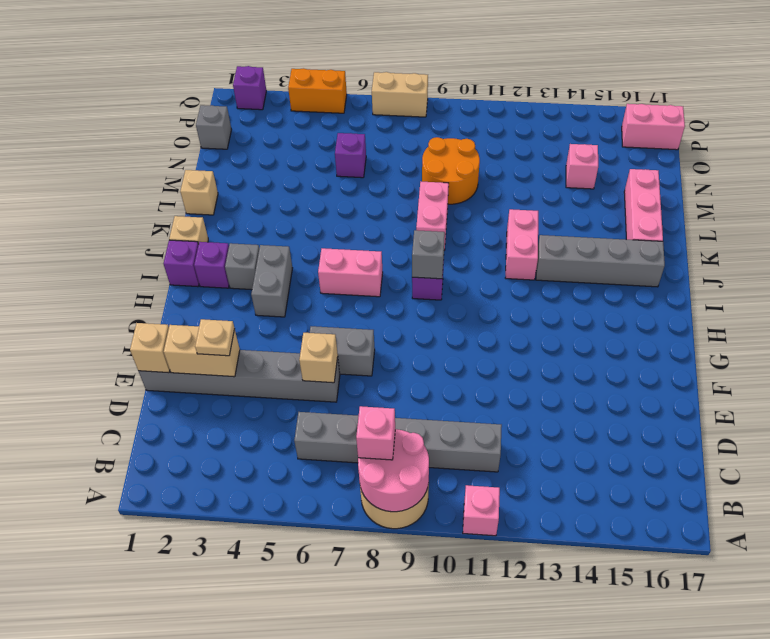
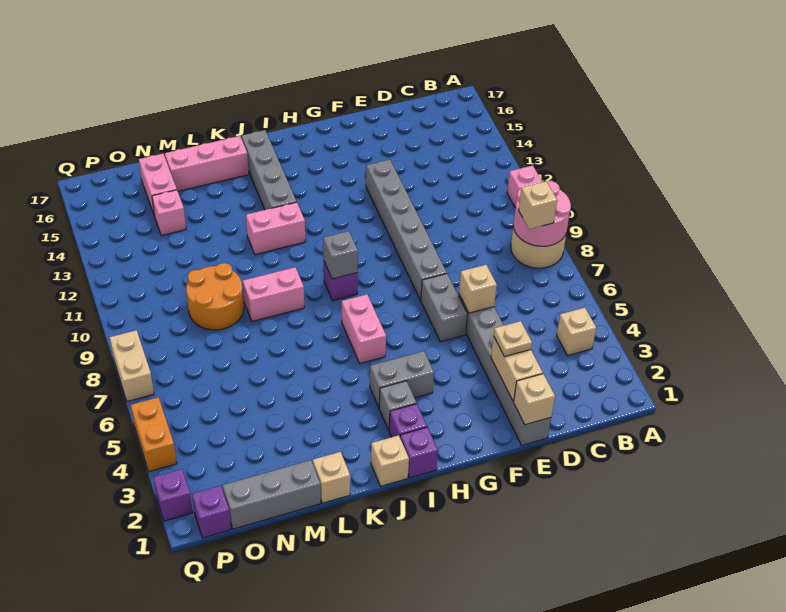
none -> tan 1x1 brick [557,308,596,355]
pink 1x1 brick [356,406,395,460] -> tan 1x1 brick [519,181,557,229]
grey 1x6 brick [294,412,502,472] -> grey 1x6 brick moved to [366,160,447,300]
purple 1x1 brick [335,133,366,178] -> purple 1x1 brick moved to [192,486,231,538]
grey 1x1 brick [196,105,232,149] -> grey 1x3 brick [223,460,321,529]
pink 1x2 brick [622,104,685,150] -> pink 1x2 brick moved to [139,154,177,216]

